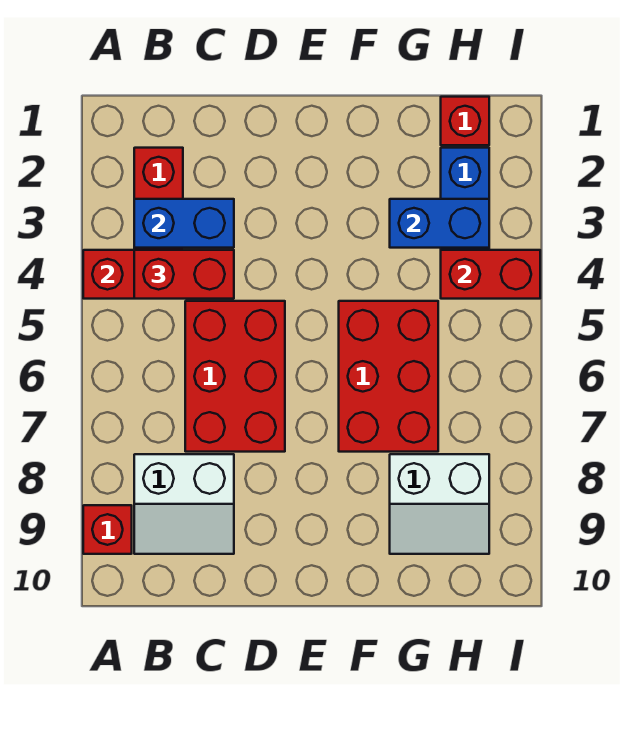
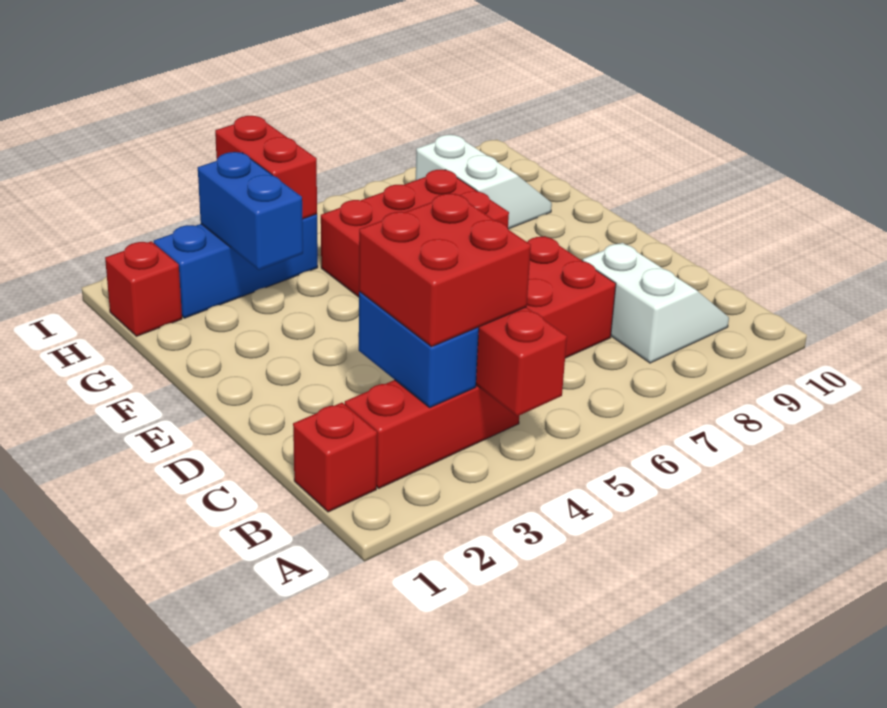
red 1x1 brick [83,505,132,554] -> red 1x1 brick moved to [293,403,377,512]
red 1x2 brick [134,250,234,299] -> red 2x2 brick [359,194,531,347]

